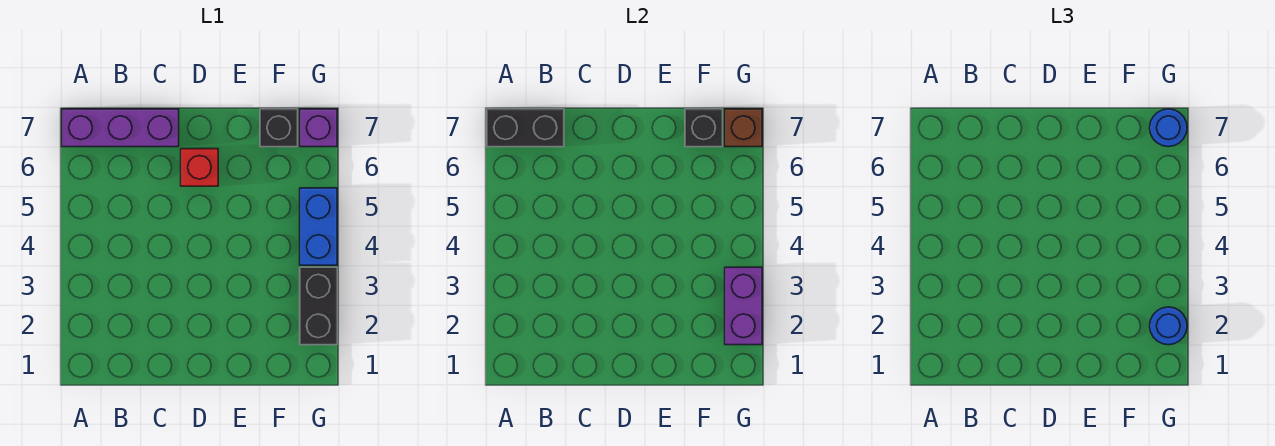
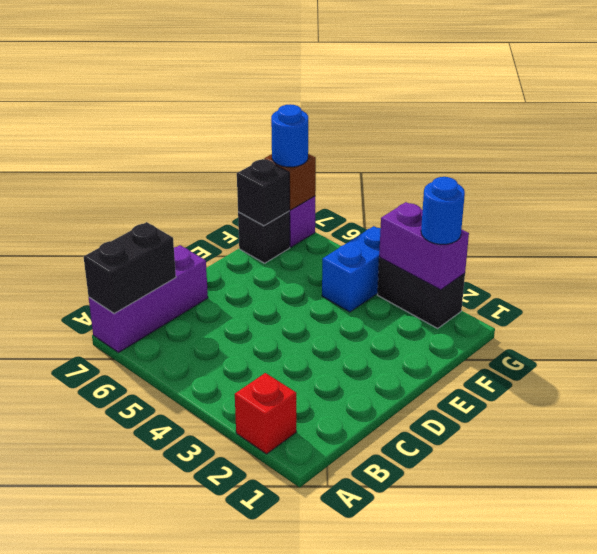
red 1x1 brick [181,149,218,186] -> red 1x1 brick moved to [235,373,296,454]
blue 1x2 brick [300,188,337,265] -> blue 1x2 brick turned to [322,226,381,312]

